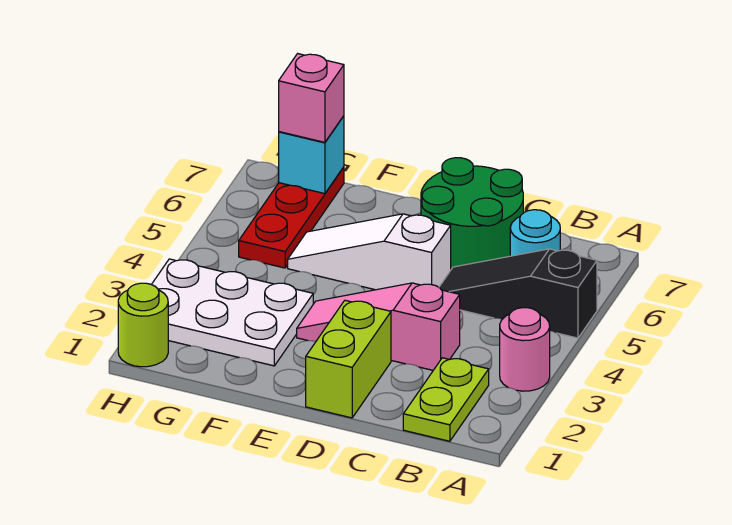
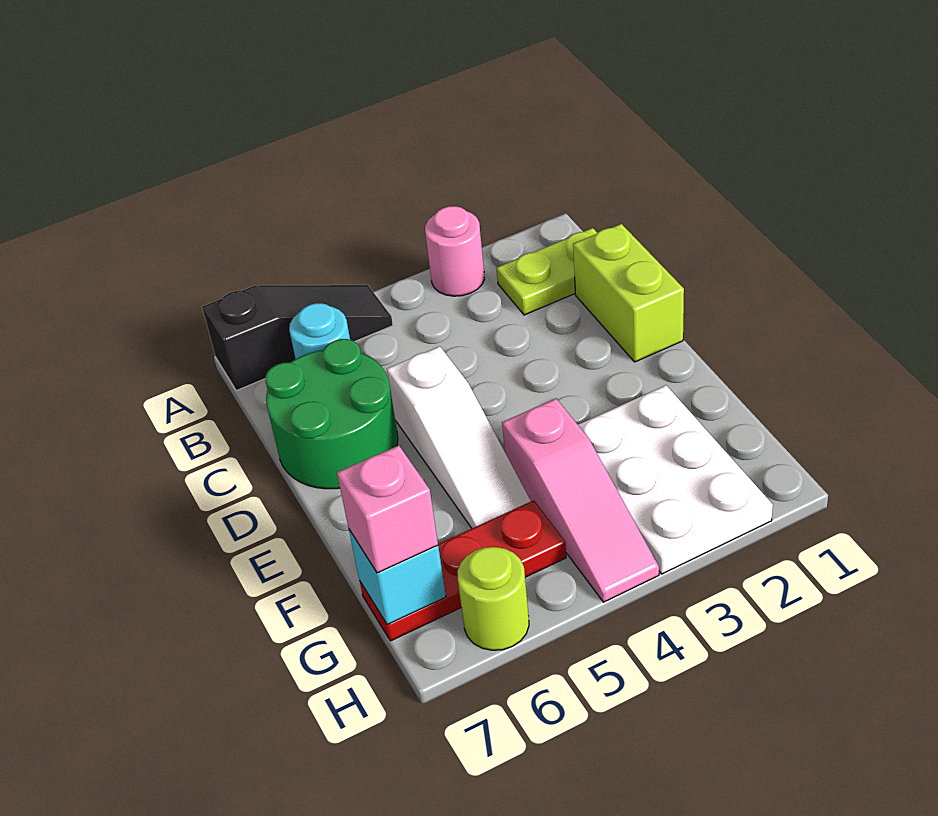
black 1x3 slope [439,249,597,338] -> black 1x3 slope turned to [202,285,393,391]
pink 1x3 slope [297,283,460,370] -> pink 1x3 slope moved to [502,399,659,602]
lime 1x2 brick [306,300,391,418] -> lime 1x2 brick turned to [573,224,684,362]
lime 1x1 round brick [118,283,168,367] -> lime 1x1 round brick moved to [457,547,529,650]

